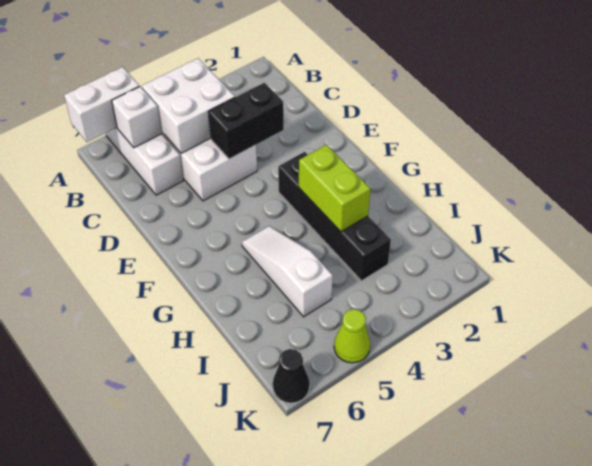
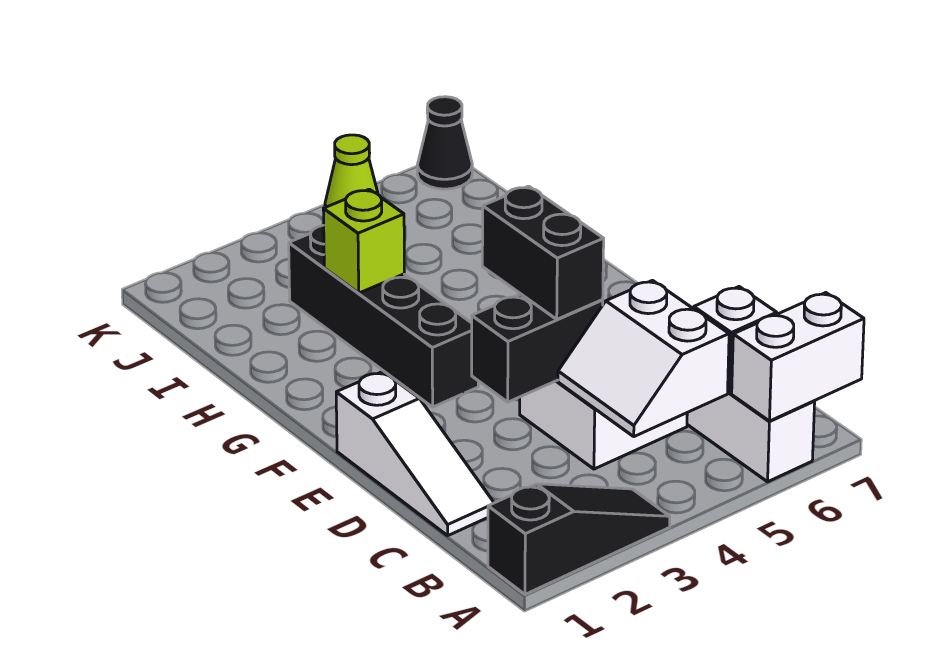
none -> black 1x3 slope [488,484,670,594]
white 2x2 brick [142,58,235,153] -> white 2x2 slope [558,280,729,437]
none -> black 1x2 brick [482,186,604,319]
lime 1x2 brick [299,145,371,232] -> lime 1x1 brick [323,189,404,293]
white 1x3 slope [242,226,333,317] -> white 1x3 slope moved to [336,372,494,535]

